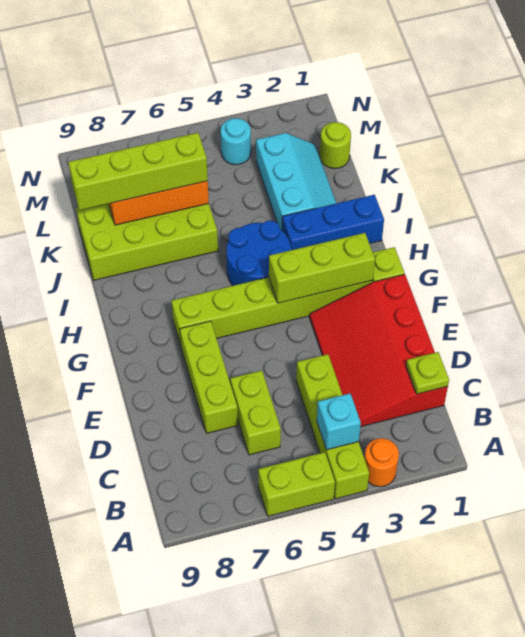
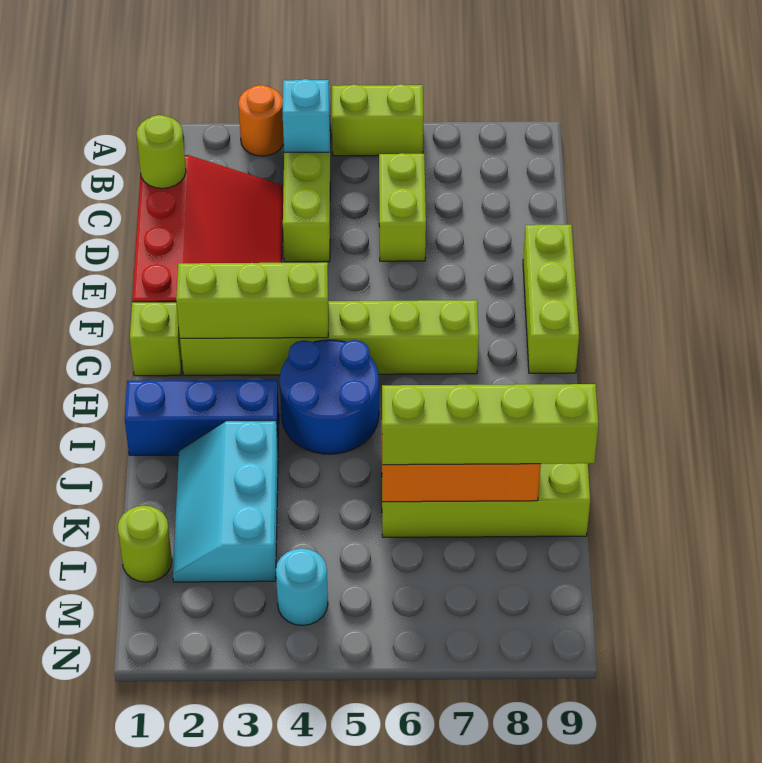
lime 1x1 plate [406,352,449,394] -> lime 1x1 round brick [136,115,186,188]
lime 1x3 brick [180,321,238,433] -> lime 1x3 brick moved to [523,224,579,373]

